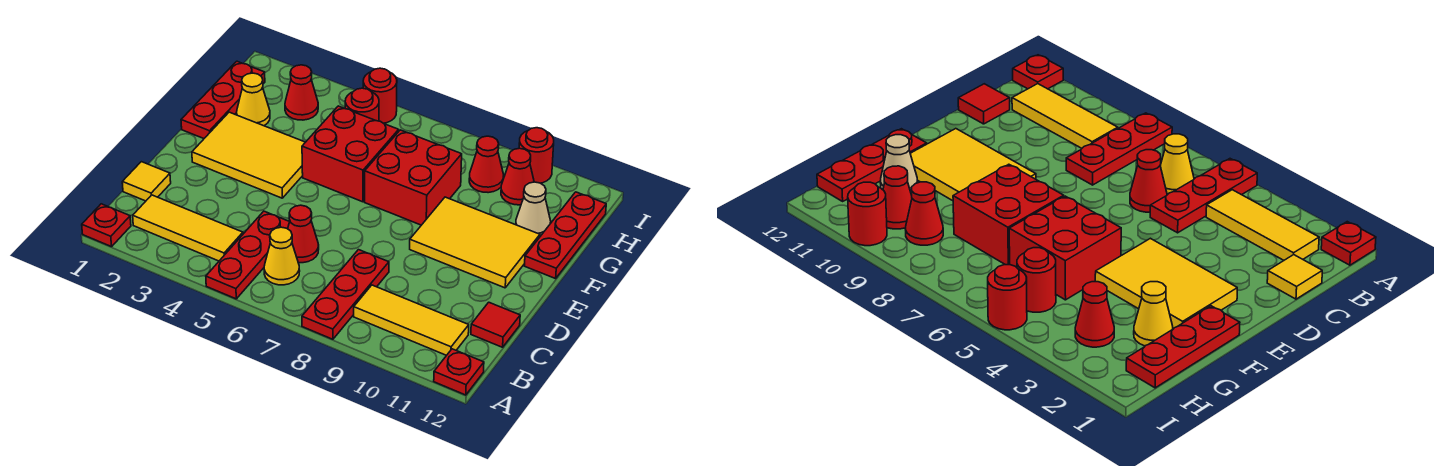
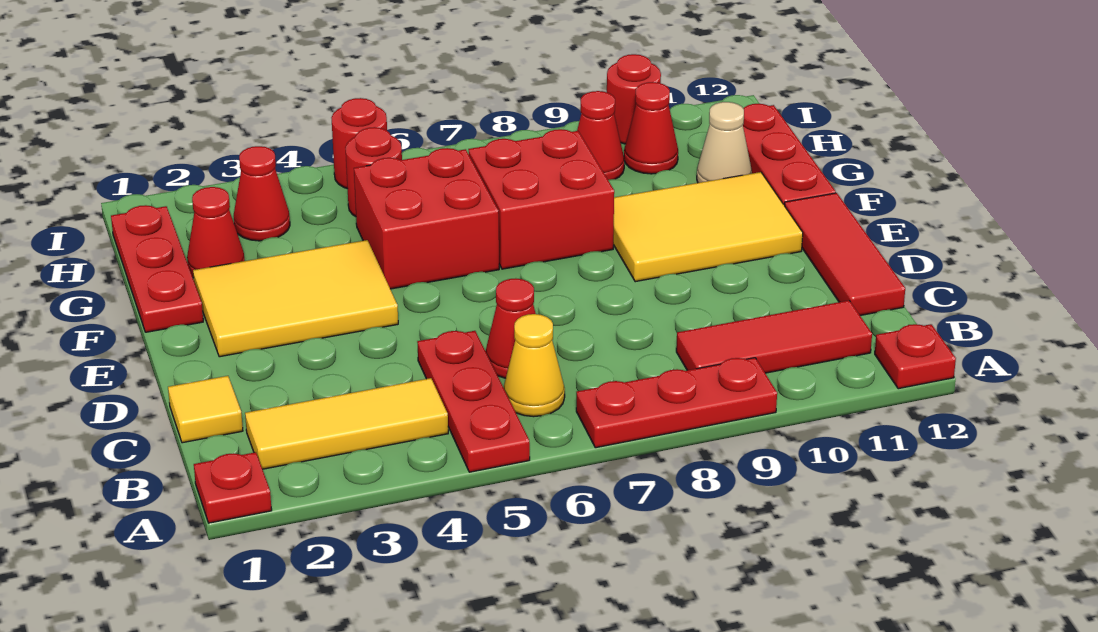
red 1x3 plate [302,250,389,339] -> red 1x3 plate turned to [576,358,777,448]
yellow 1x3 tile [354,285,469,355] -> red 1x3 tile [676,300,872,373]
red 1x1 tile [471,302,520,347] -> red 1x3 tile [785,193,905,316]
yellow 1x1 cone [237,73,270,126] -> red 1x1 cone [187,187,245,278]

